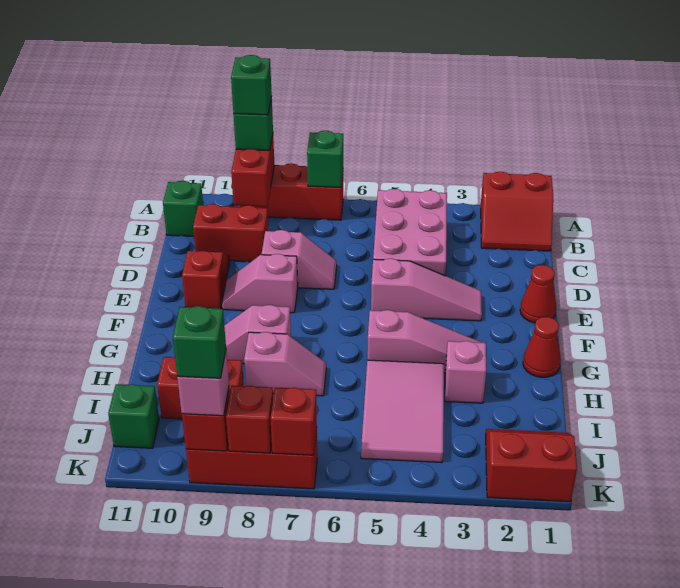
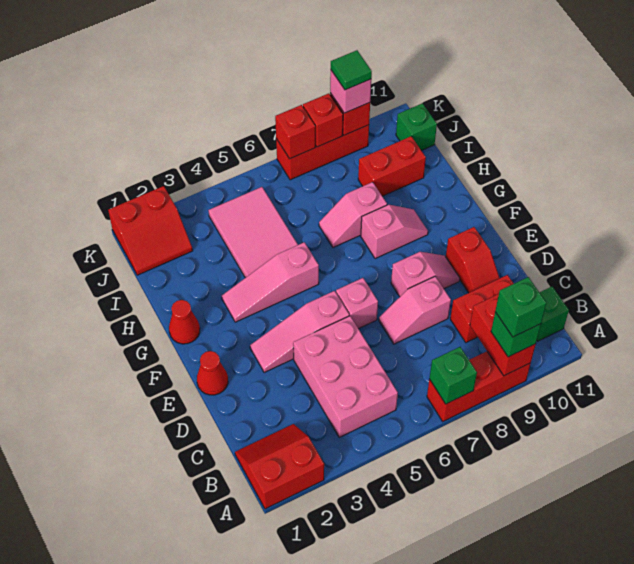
pink 1x1 brick [445,341,486,403] -> pink 1x1 brick moved to [336,278,378,329]
green 1x1 brick [173,306,226,378] -> green 1x1 tile [331,50,372,90]

